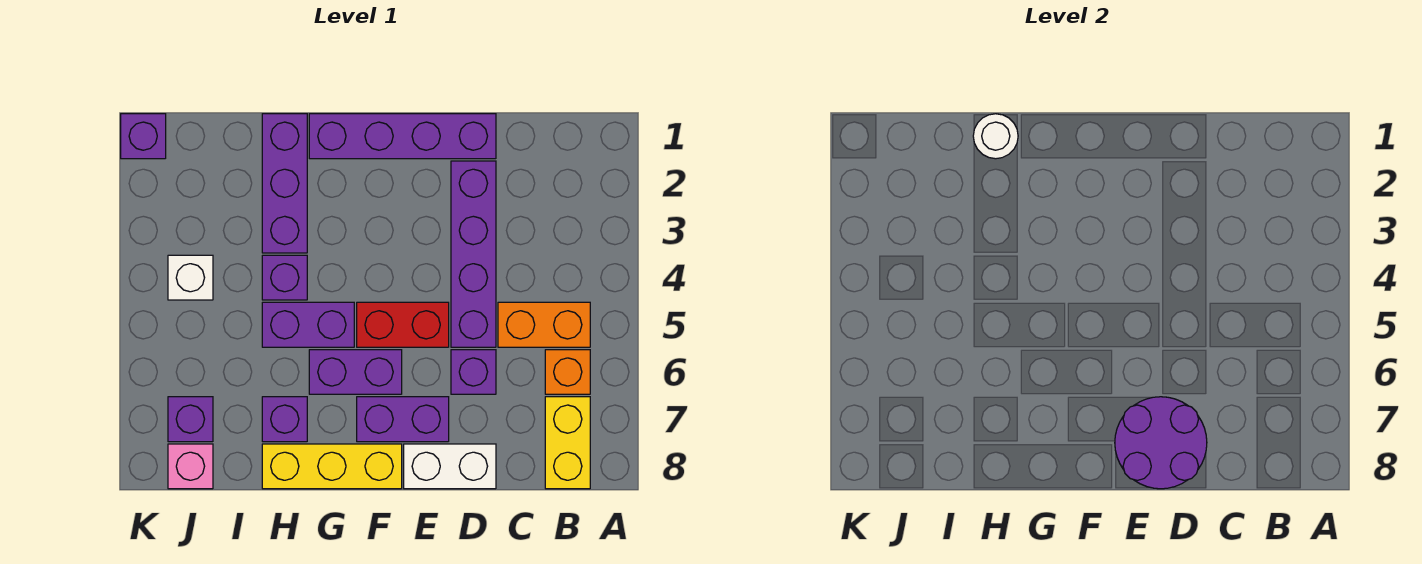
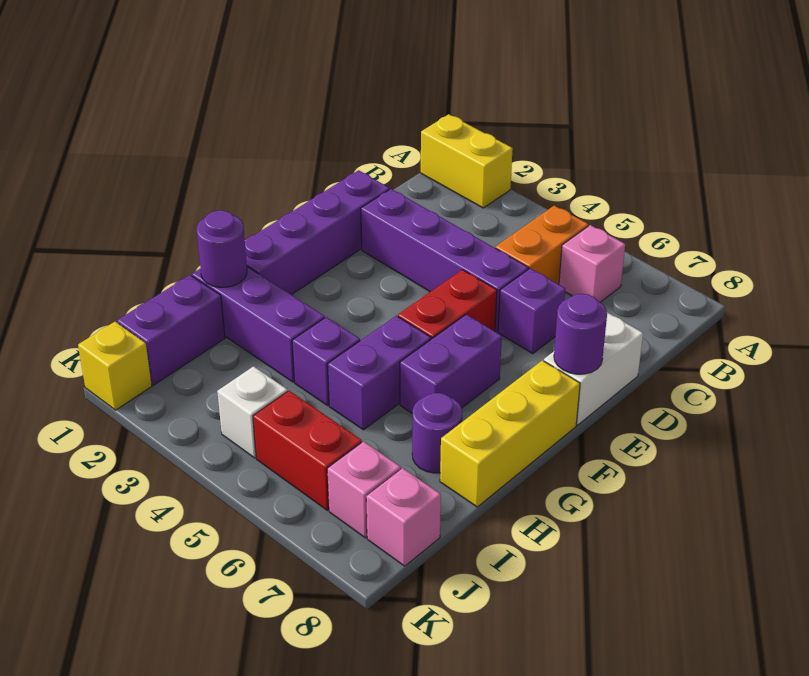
orange 1x1 brick [545,350,590,394] -> pink 1x1 brick [559,225,625,302]
yellow 1x2 brick [545,397,590,489] -> yellow 1x2 brick moved to [421,114,513,208]
purple 2x2 round brick [1115,397,1207,489] -> purple 1x1 round brick [554,294,607,374]
purple 1x2 brick [357,397,449,442] -> purple 1x2 brick moved to [117,275,225,385]
white 1x1 round brick [973,114,1018,159] -> purple 1x1 round brick [197,210,247,287]
purple 1x1 brick [262,397,307,442] -> purple 1x1 round brick [412,393,462,473]
none -> red 1x2 brick [253,391,362,510]
purple 1x1 brick [168,397,213,442] -> pink 1x1 brick [327,441,401,538]
purple 1x1 brick [121,114,166,159] -> yellow 1x1 brick [78,322,152,410]

